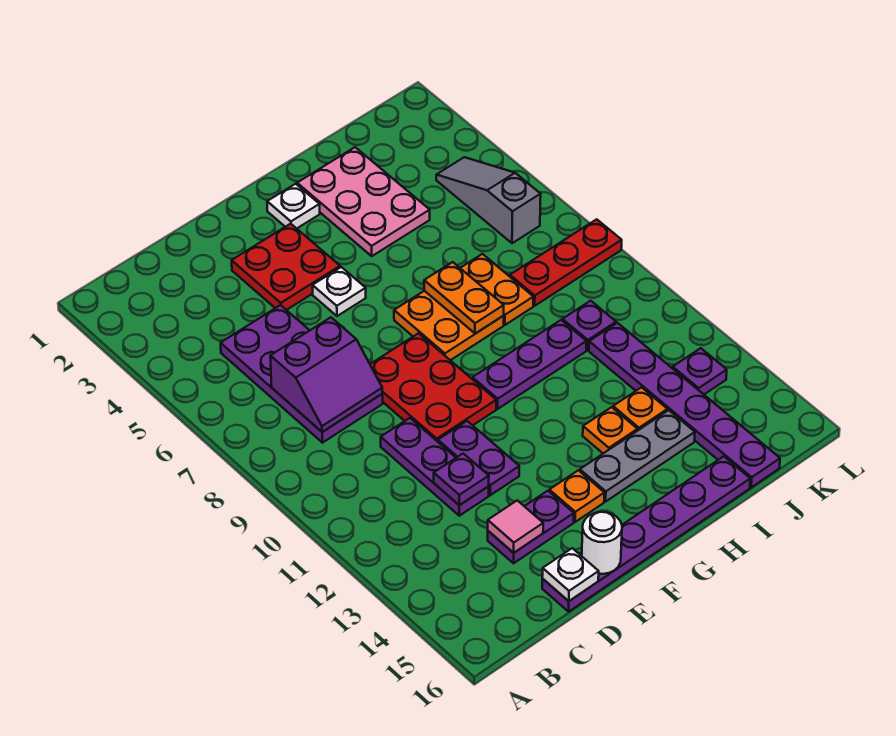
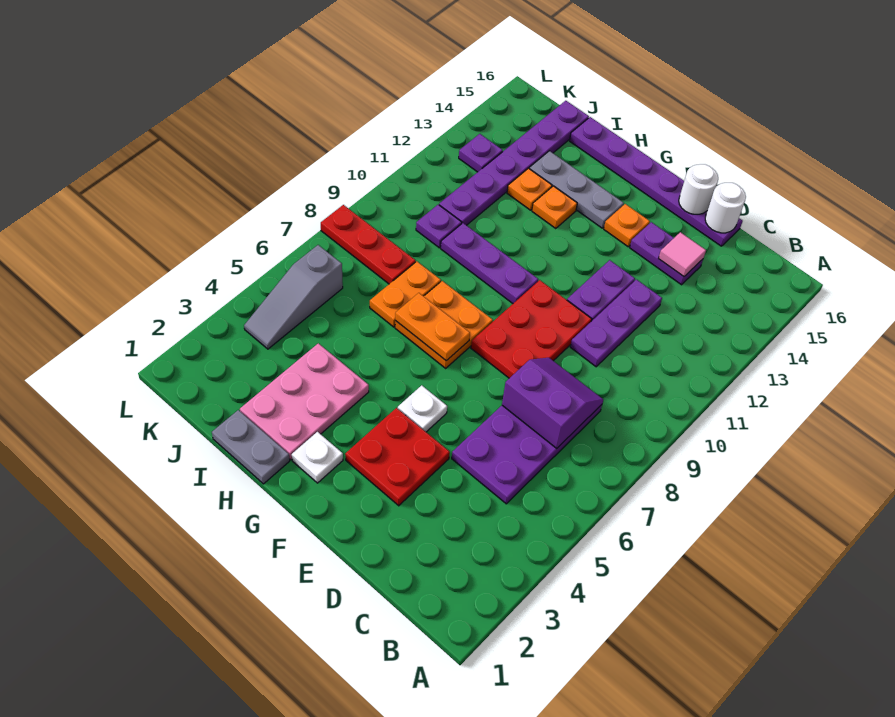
purple 1x1 plate [434,454,489,505] -> none
white 1x1 plate [542,548,599,601] -> white 1x1 round brick [705,183,746,233]
none -> grey 1x2 plate [212,410,290,484]
orange 1x2 plate [424,262,504,334] -> orange 1x2 plate turned to [395,293,470,361]

